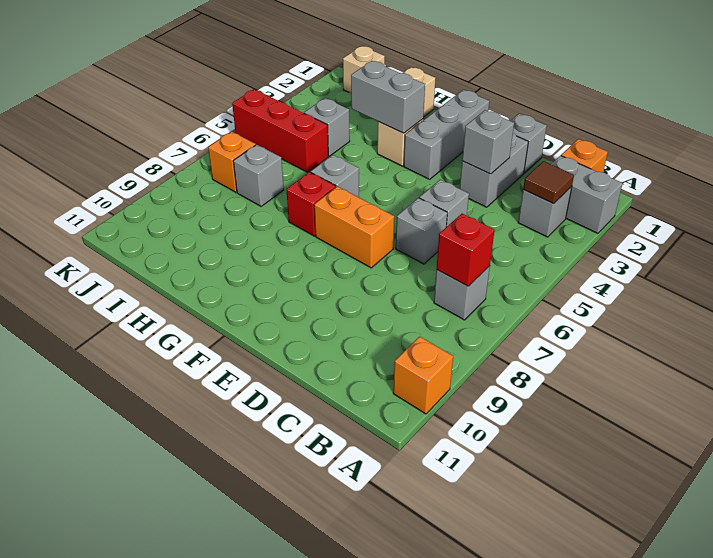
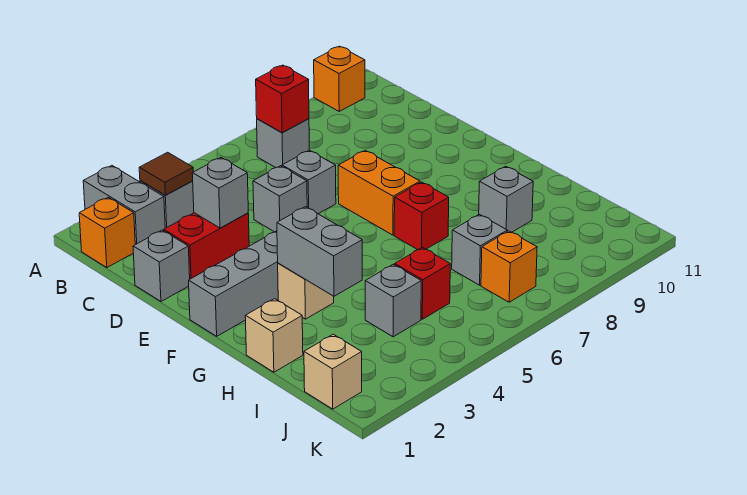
grey 1x2 brick [460,133,528,207] -> red 1x2 brick [164,213,249,279]
grey 1x1 brick [311,155,359,197] -> grey 1x1 brick moved to [479,166,533,232]
red 1x3 brick [232,89,328,172] -> red 1x1 brick [395,247,450,319]

